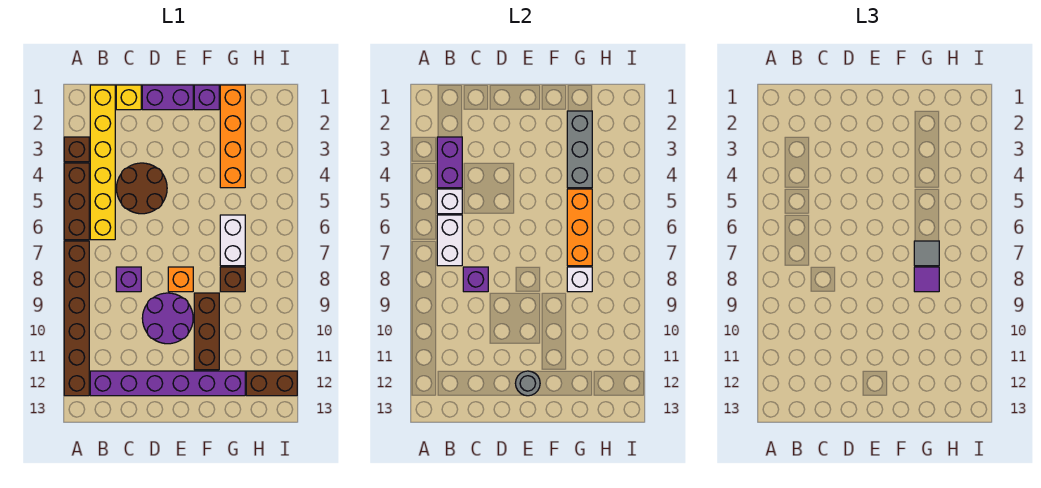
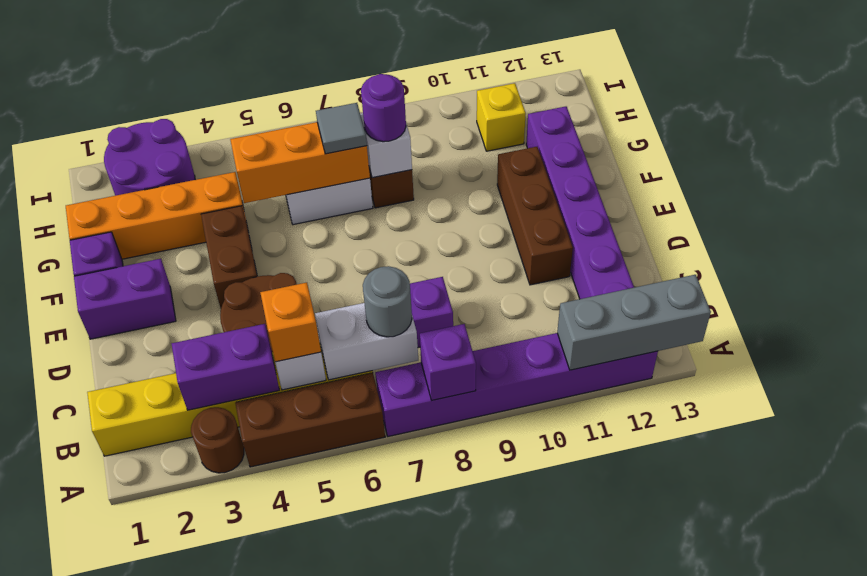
brown 1x1 brick [64,137,89,162] -> brown 1x1 round brick [191,407,244,473]
brown 1x6 brick [64,241,89,396] -> purple 1x6 brick [375,333,658,436]
yellow 1x1 brick [116,85,141,110] -> yellow 1x1 brick moved to [477,83,526,151]
purple 1x1 brick [463,267,488,292] -> purple 1x1 brick moved to [420,324,476,400]
purple 1x2 brick [142,85,193,110] -> purple 1x2 brick turned to [74,259,176,339]
purple 2x2 round brick [142,293,193,344] -> purple 2x2 round brick moved to [104,119,195,196]
orange 1x1 brick [168,267,193,292] -> orange 1x1 brick moved to [260,283,321,362]
grey 1x1 round brick [515,371,540,396] -> grey 1x1 round brick moved to [363,266,412,337]
brown 1x3 brick [194,293,219,370] -> brown 1x3 brick turned to [497,147,573,285]
grey 1x3 brick [567,111,592,188] -> grey 1x3 brick moved to [557,275,711,370]
purple 1x1 tile [914,267,939,292] -> purple 1x1 round brick [361,74,406,142]
brown 1x2 brick [246,371,297,396] -> brown 1x2 brick moved to [201,206,257,308]

